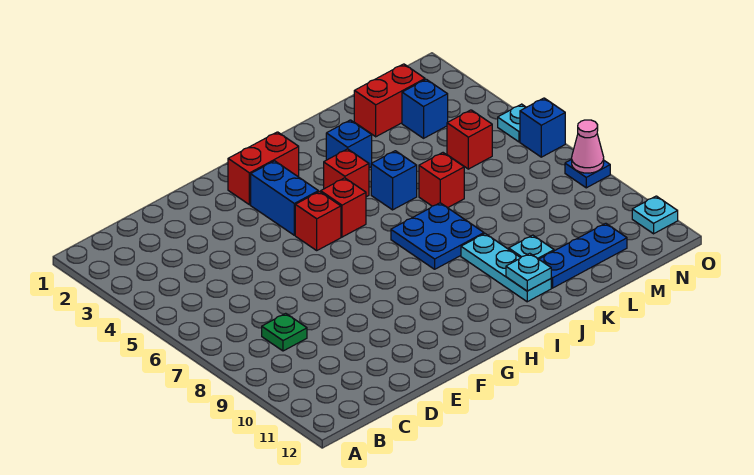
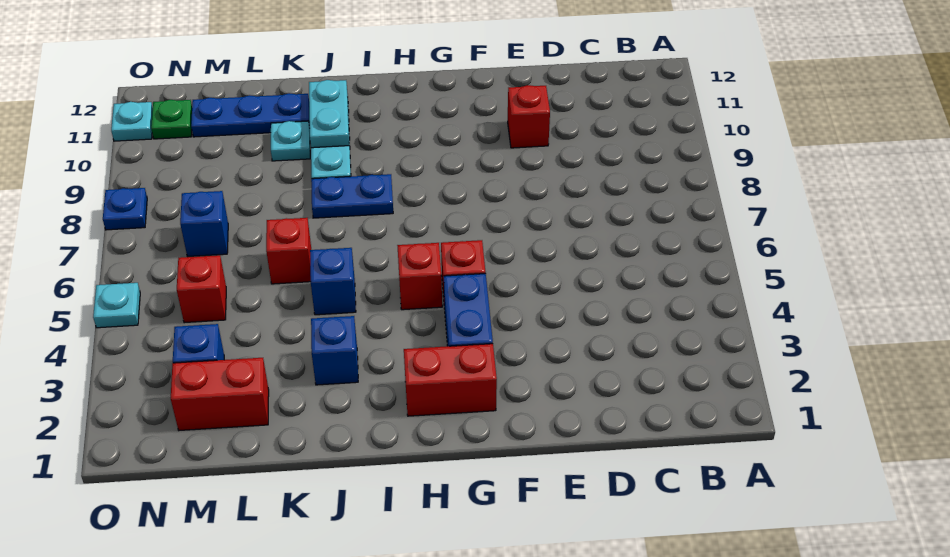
green 1x1 plate [262,313,307,351] -> green 1x1 plate moved to [151,100,192,139]
red 1x1 brick [324,149,369,197] -> red 1x1 brick moved to [508,85,550,148]
blue 2x2 plate [391,203,484,269] -> blue 1x2 plate [311,174,393,218]
cyan 1x1 plate [506,253,551,291] -> cyan 1x2 plate [309,80,349,148]
blue 1x1 brick [520,98,565,157] -> blue 1x1 brick moved to [180,191,228,256]
pink 1x1 cone [572,120,604,173] -> none

